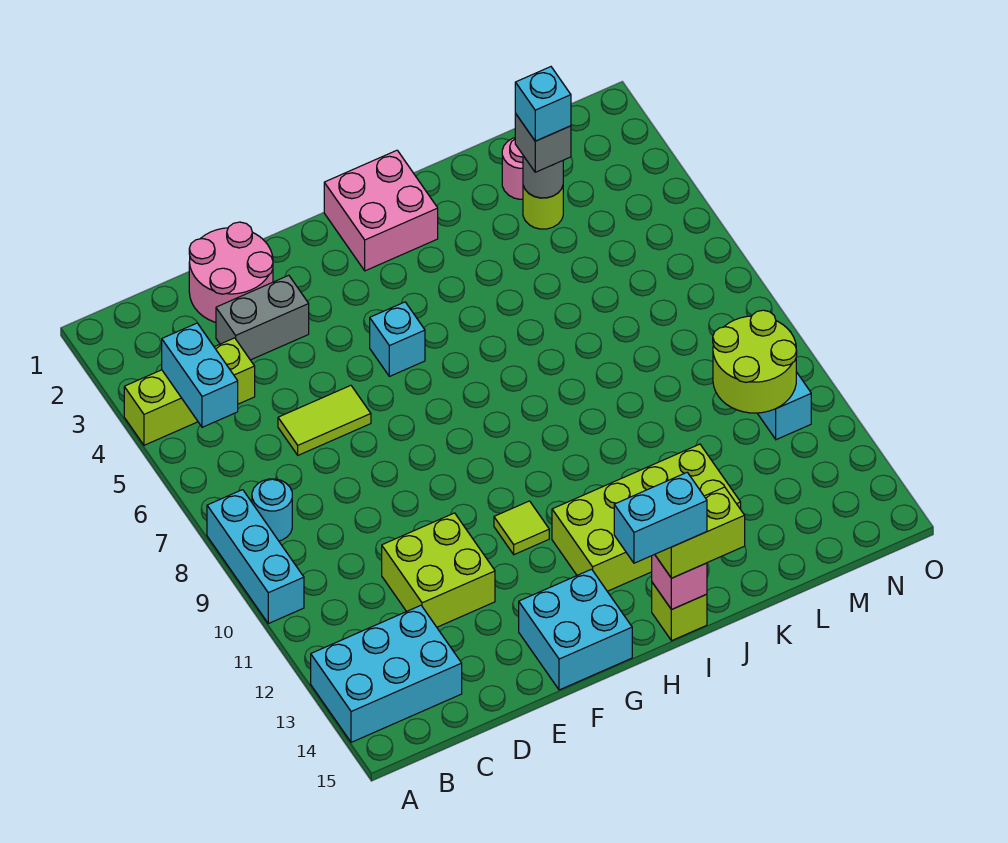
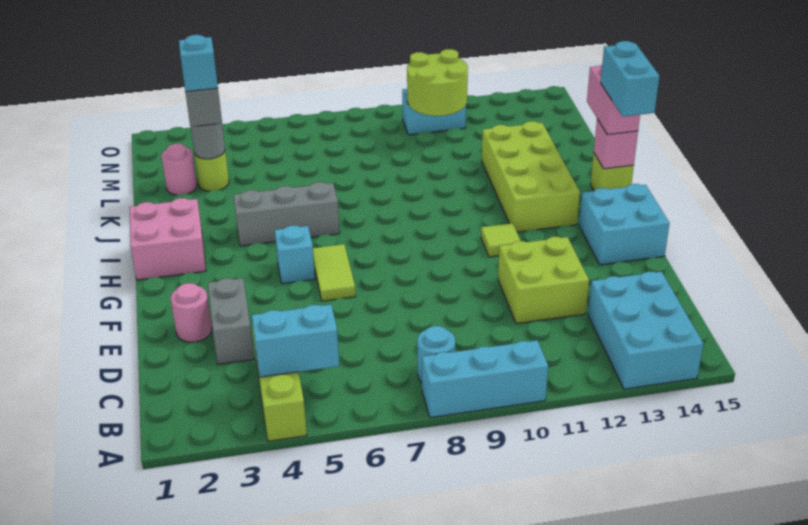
pink 2x2 round brick [189,222,273,322] -> pink 1x1 round brick [171,283,212,342]
lime 1x2 tile [278,385,371,455] -> lime 1x2 tile moved to [313,244,356,301]
none -> grey 1x3 brick [233,182,340,246]
lime 1x2 brick [655,487,745,578] -> pink 1x2 brick [587,65,640,135]

